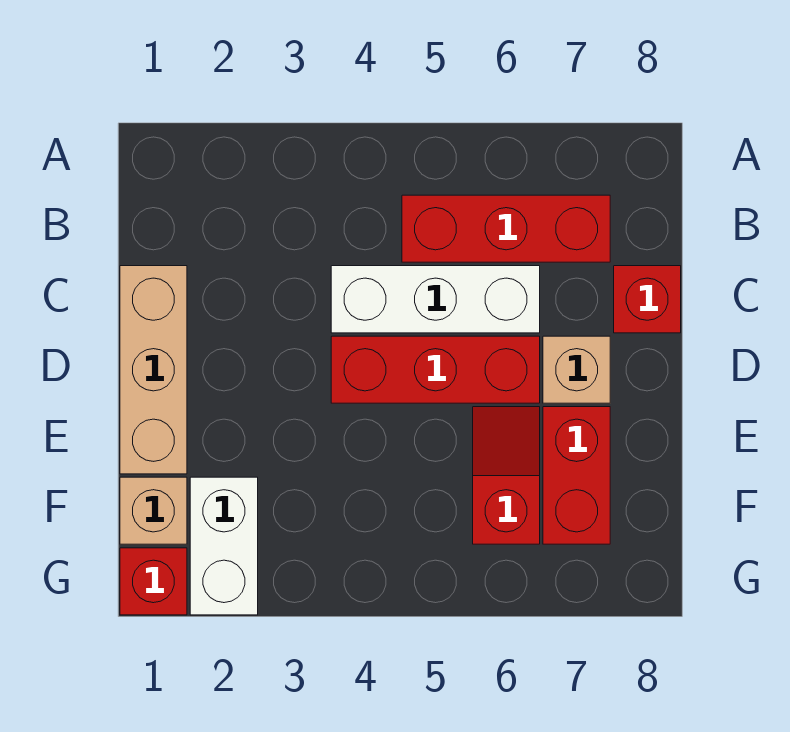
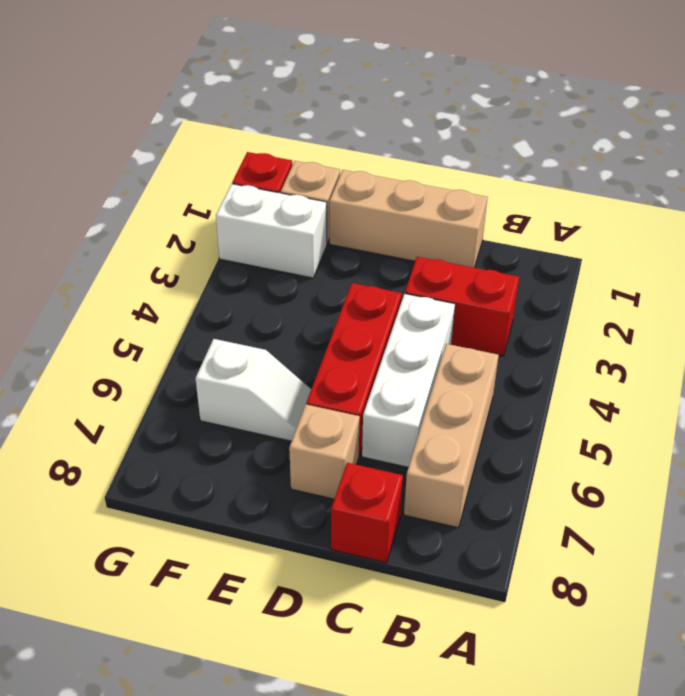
red 1x3 brick [402,195,610,262] -> tan 1x3 brick [404,344,499,528]
red 1x2 slope [473,407,540,544] -> white 1x2 slope [195,339,311,441]
red 1x2 brick [543,407,610,544] -> red 1x2 brick moved to [405,257,519,356]

